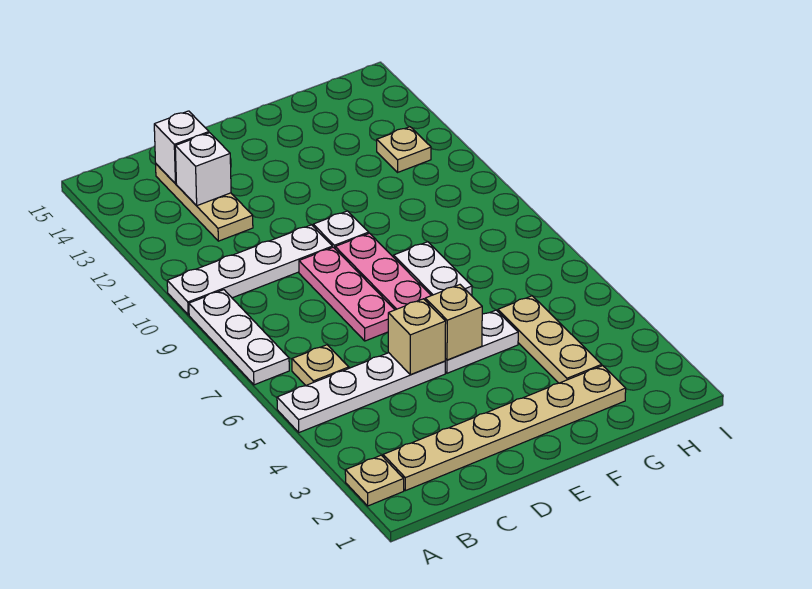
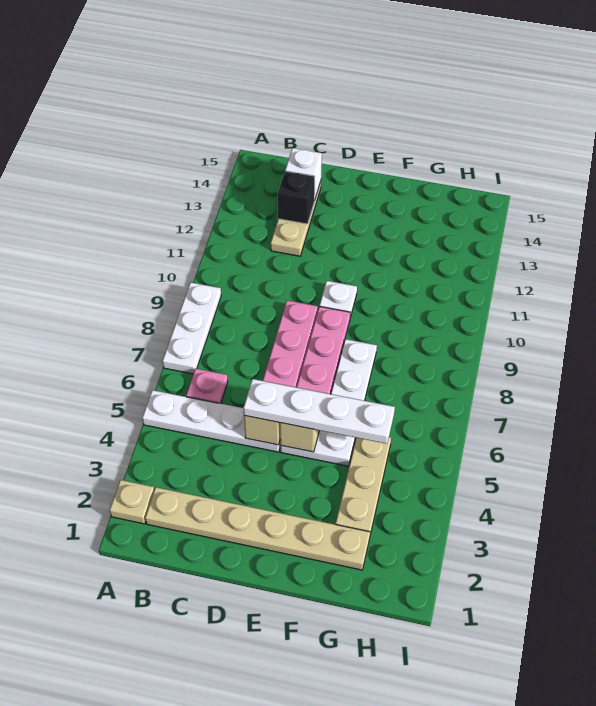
white 1x4 plate [167,225,332,315] -> white 1x4 plate moved to [243,379,395,444]
tan 1x1 plate [292,345,349,386] -> pink 1x1 plate [186,369,228,404]
white 1x1 brick [175,133,231,206] -> black 1x1 brick [278,171,315,224]
tan 1x1 plate [377,127,431,172] -> none

